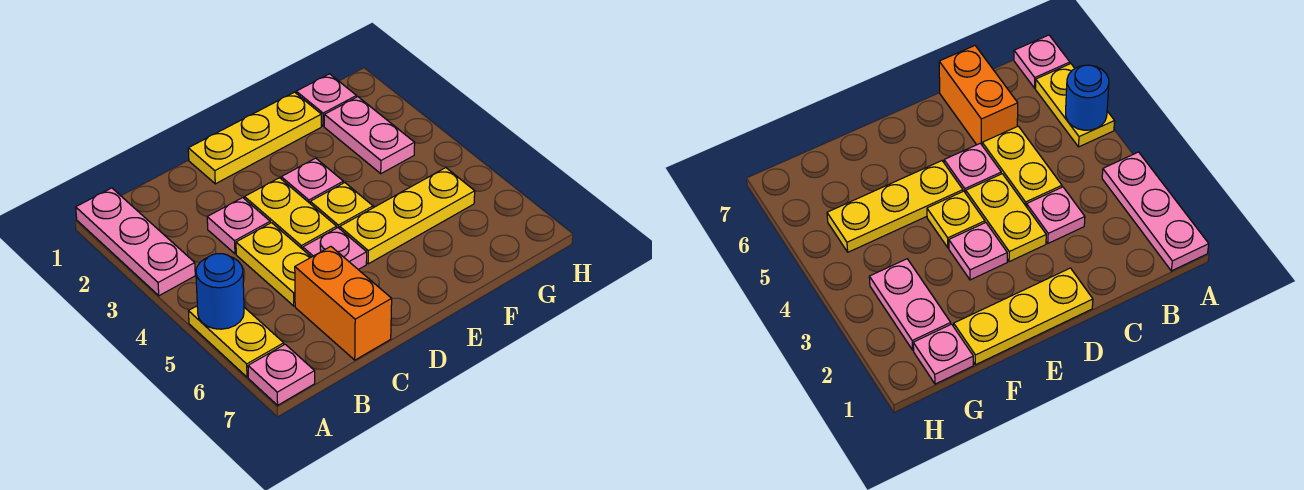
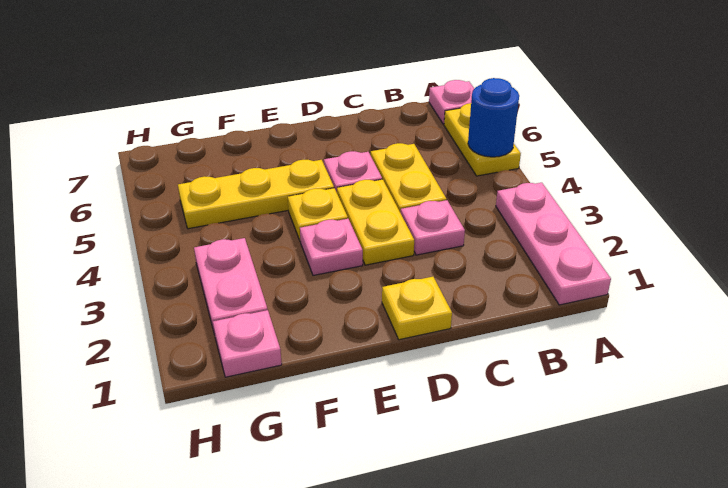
orange 1x2 brick [295,247,392,360] -> none
yellow 1x3 plate [188,92,321,184] -> yellow 1x1 plate [382,277,452,340]

